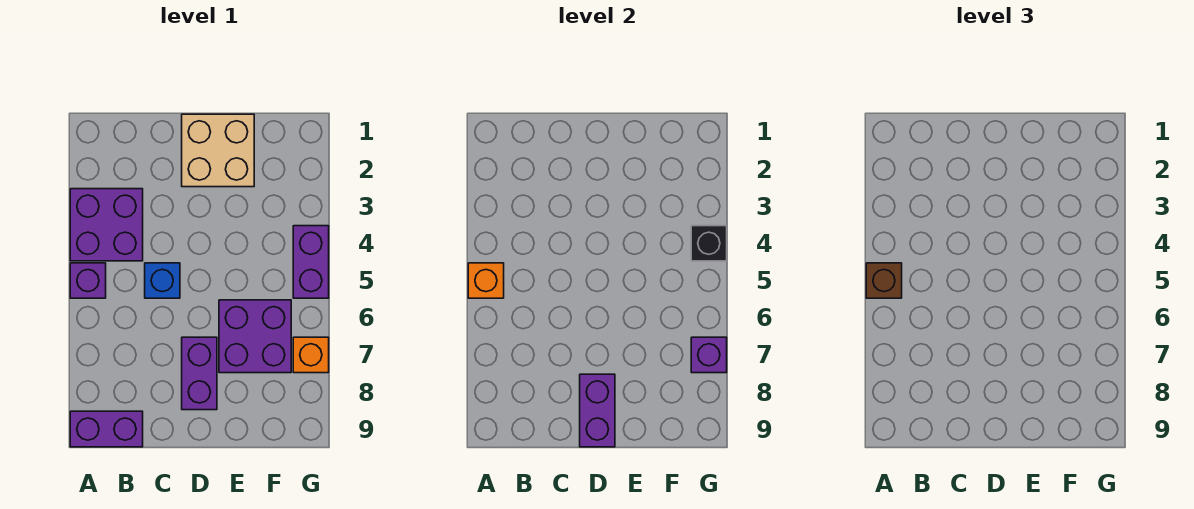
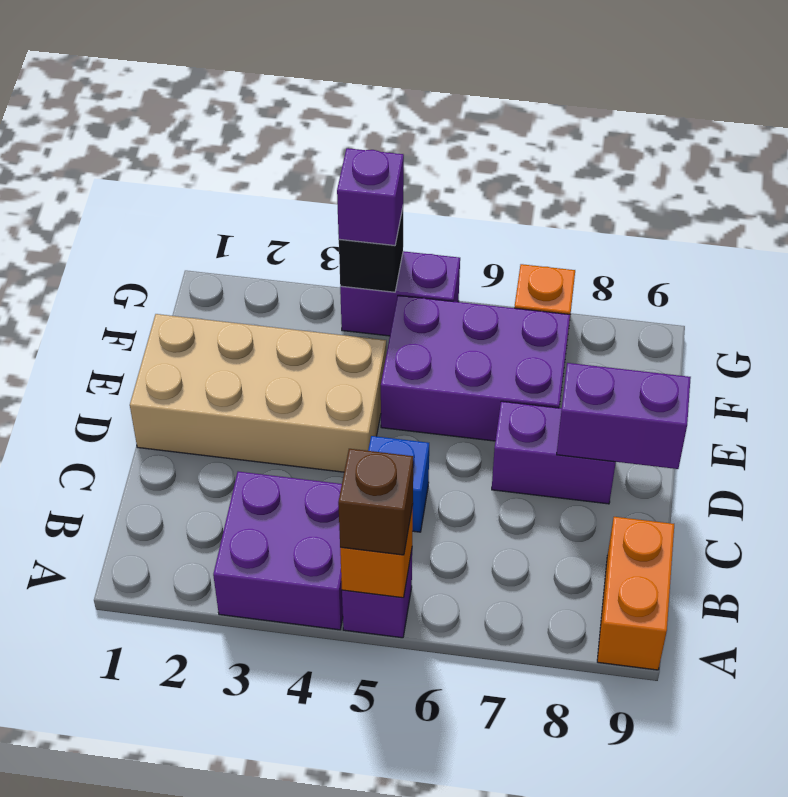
purple 1x2 brick [70,411,143,447] -> orange 1x2 brick [597,517,674,670]
tan 2x2 brick [182,114,254,187] -> tan 2x4 brick [130,314,386,472]
purple 2x2 brick [219,300,291,373] -> purple 2x3 brick [381,295,570,441]
purple 1x1 brick [691,337,727,373] -> purple 1x1 brick moved to [337,148,404,245]

